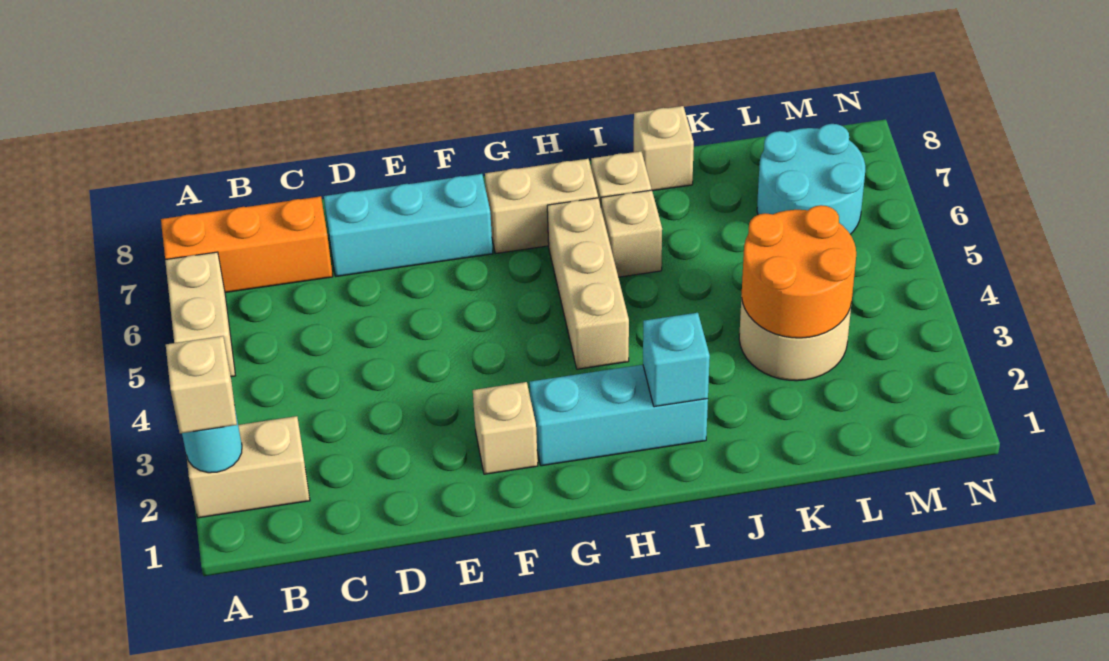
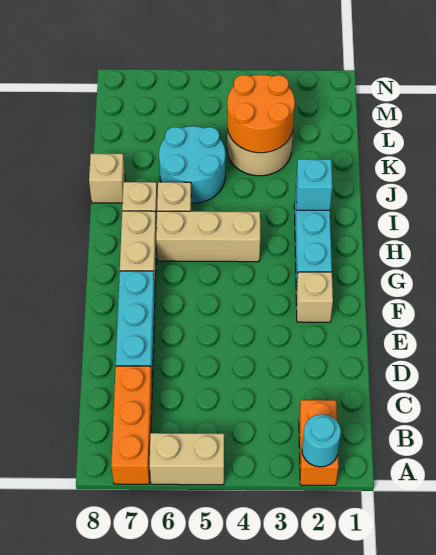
tan 1x2 brick [187,416,310,518] -> orange 1x2 brick [299,400,339,485]
tan 1x1 brick [166,336,237,433] -> none
cyan 2x2 round brick [757,124,865,234] -> cyan 2x2 round brick moved to [159,126,225,203]

